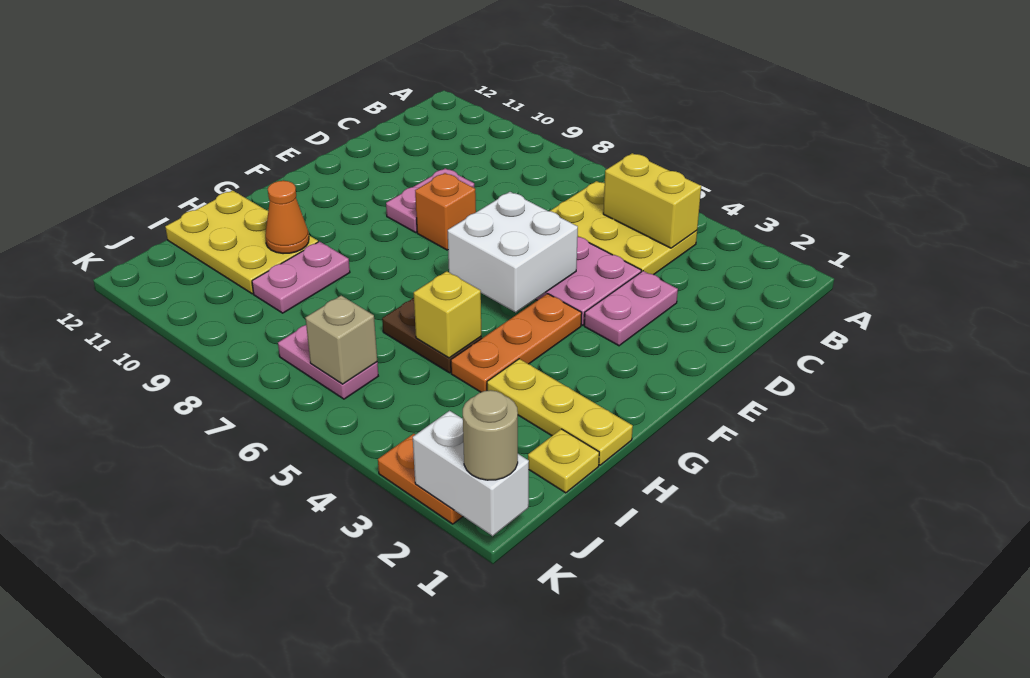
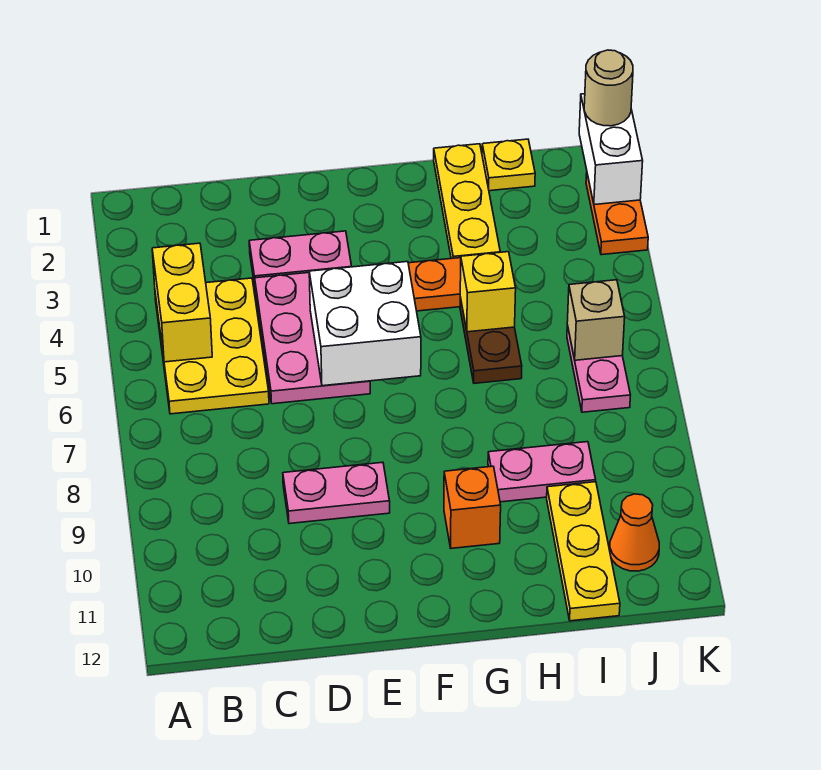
orange 1x1 brick [415,173,476,250] -> orange 1x1 brick moved to [444,466,501,548]
yellow 2x3 plate [165,190,318,294] -> yellow 1x3 plate [547,482,620,621]
orange 1x1 cone [265,181,309,254] -> orange 1x1 cone moved to [610,494,659,571]

